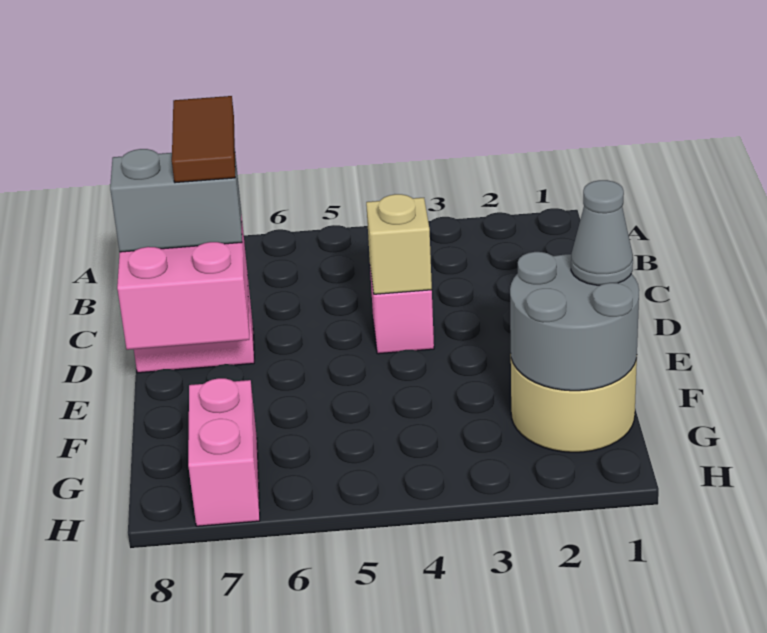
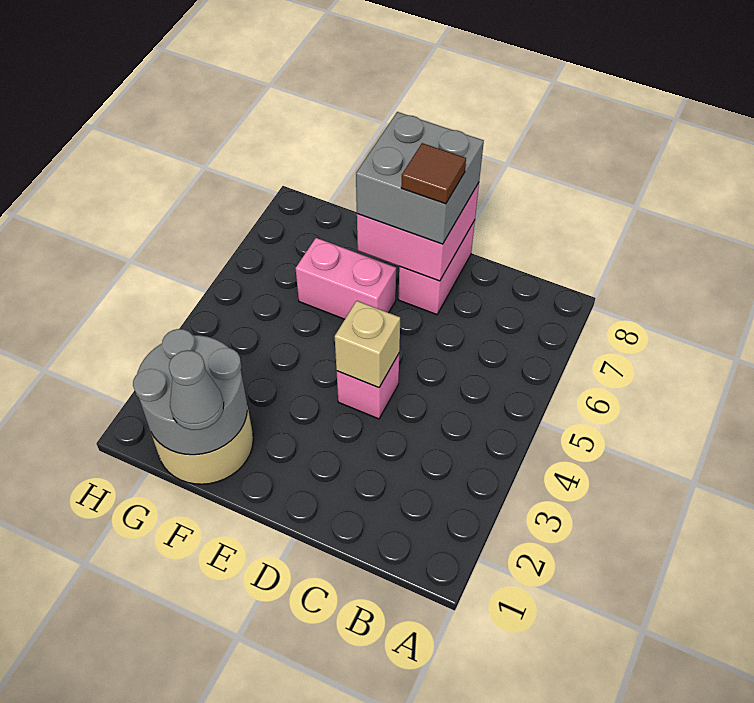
brown 1x2 tile [172,96,235,183] -> brown 1x1 tile [401,143,466,204]
grey 1x2 brick [110,149,242,252] -> grey 2x2 brick [356,112,484,244]
pink 1x2 brick [188,378,260,526] -> pink 1x2 brick moved to [296,238,396,319]

